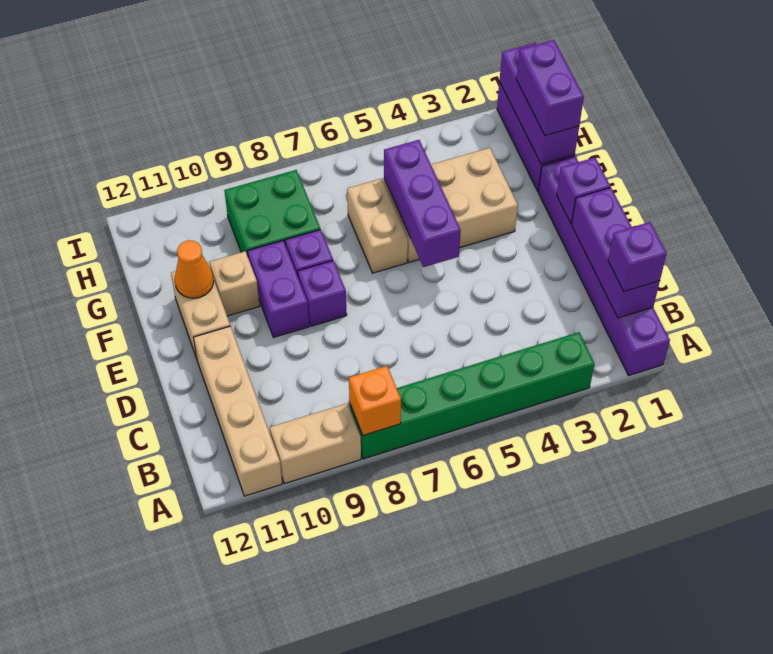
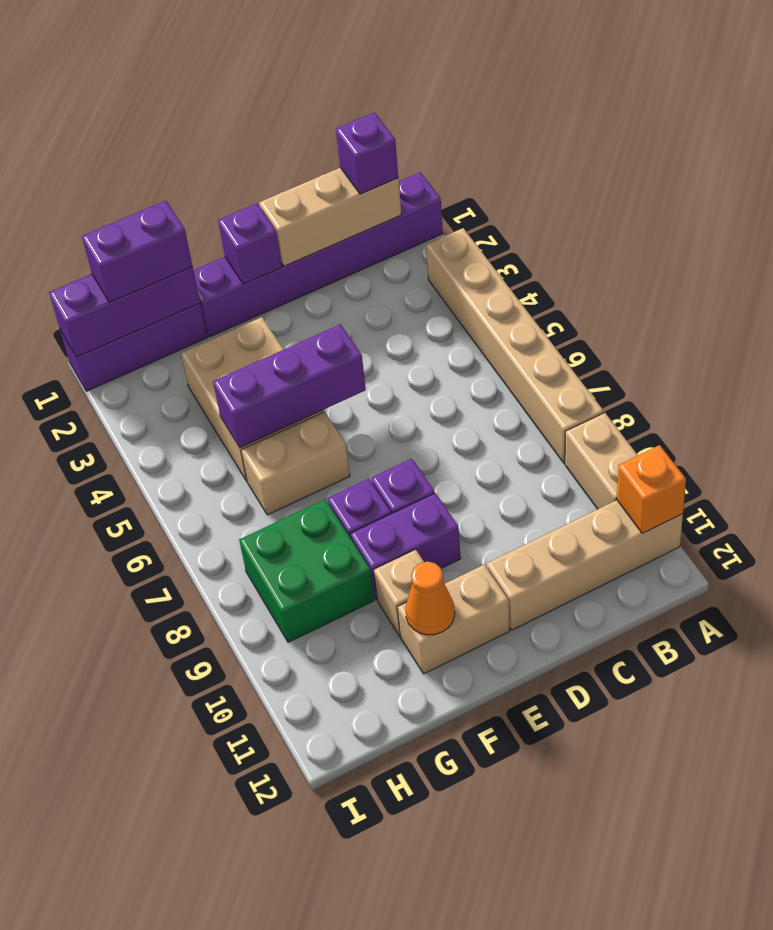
green 1x6 brick [350,332,594,459] -> tan 1x6 brick [426,228,604,463]
orange 1x1 brick [349,366,401,435] -> orange 1x1 brick moved to [617,445,686,533]
purple 1x3 brick [572,188,660,318] -> tan 1x3 brick [259,168,402,266]

